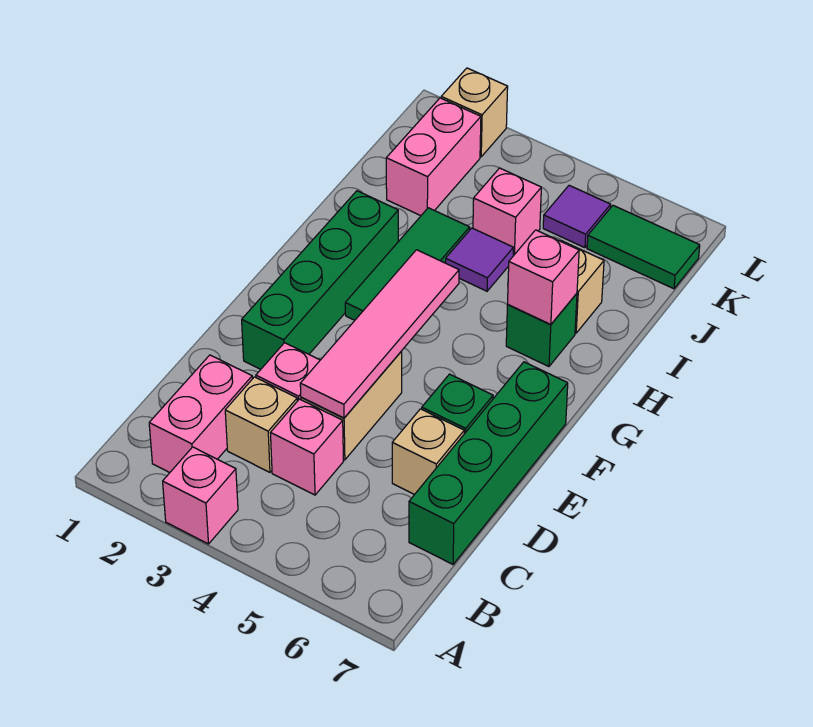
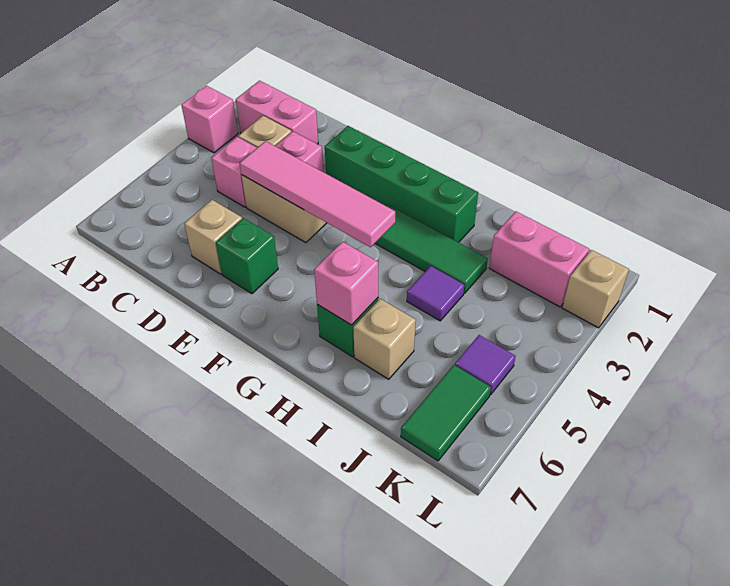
green 1x4 brick [409,362,568,564] -> none
pink 1x1 brick [473,168,541,256] -> none

